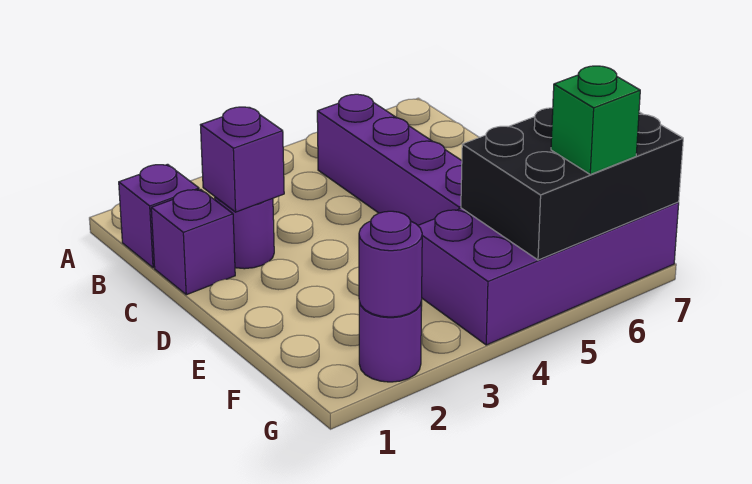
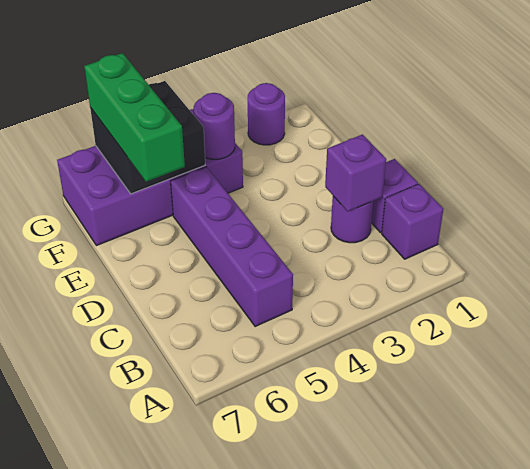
black 2x3 brick [461,108,683,260] -> black 2x2 brick [90,81,205,194]
purple 1x1 round brick [359,211,422,317] -> purple 1x1 round brick moved to [194,93,235,159]
green 1x1 brick [551,66,640,174] -> green 1x3 brick [84,53,185,182]

